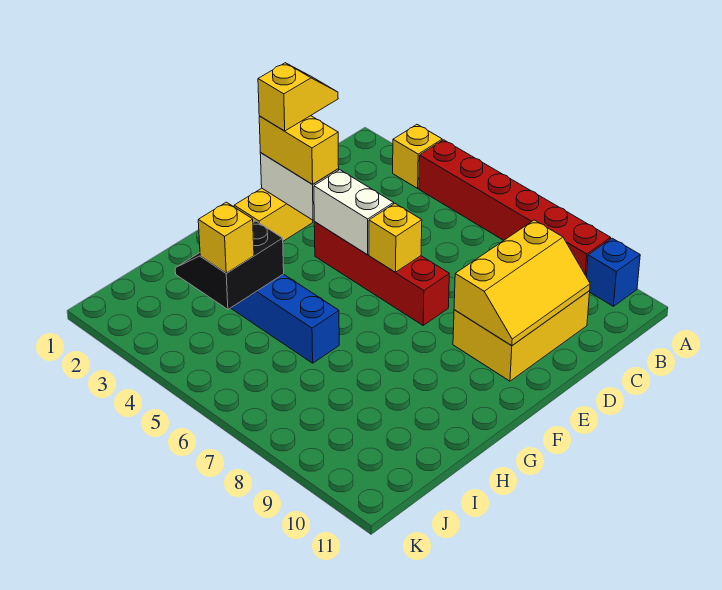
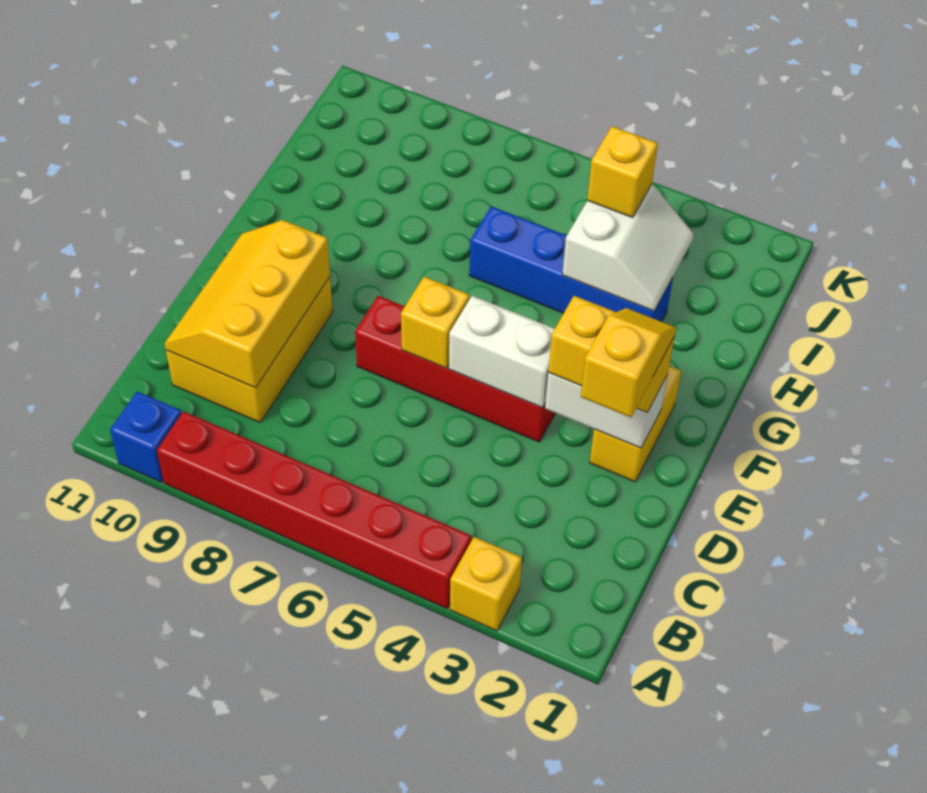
yellow 1x2 slope [258,63,338,131] -> yellow 1x2 slope turned to [581,308,676,417]
black 2x2 slope [175,221,284,309] -> white 2x2 slope [562,184,694,311]

